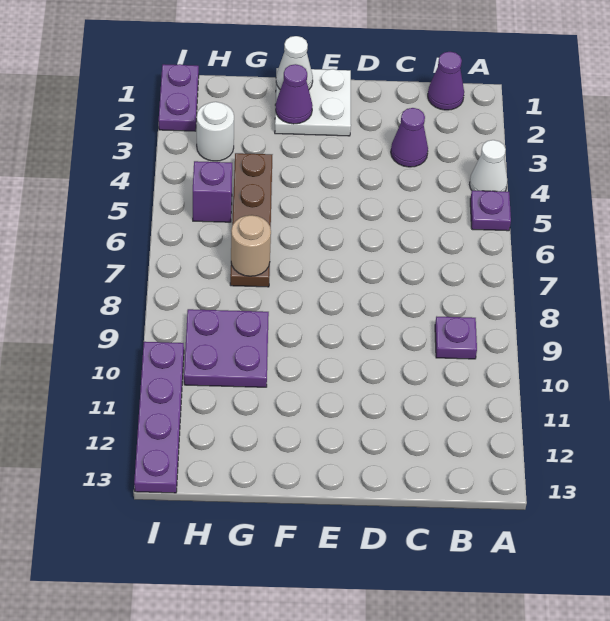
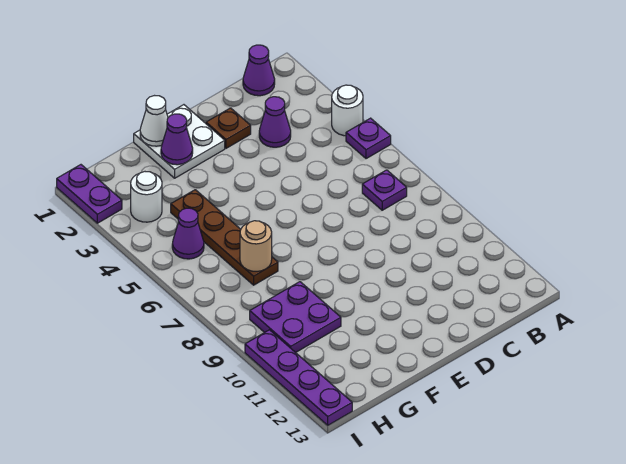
white 1x1 cone [470,140,507,191] -> white 1x1 round brick [332,85,363,136]
purple 1x1 plate [435,317,477,359] -> purple 1x1 plate moved to [362,170,407,210]
none -> brown 1x1 plate [206,108,251,148]
purple 1x1 brick [193,161,232,222] -> purple 1x1 cone [172,208,204,259]

